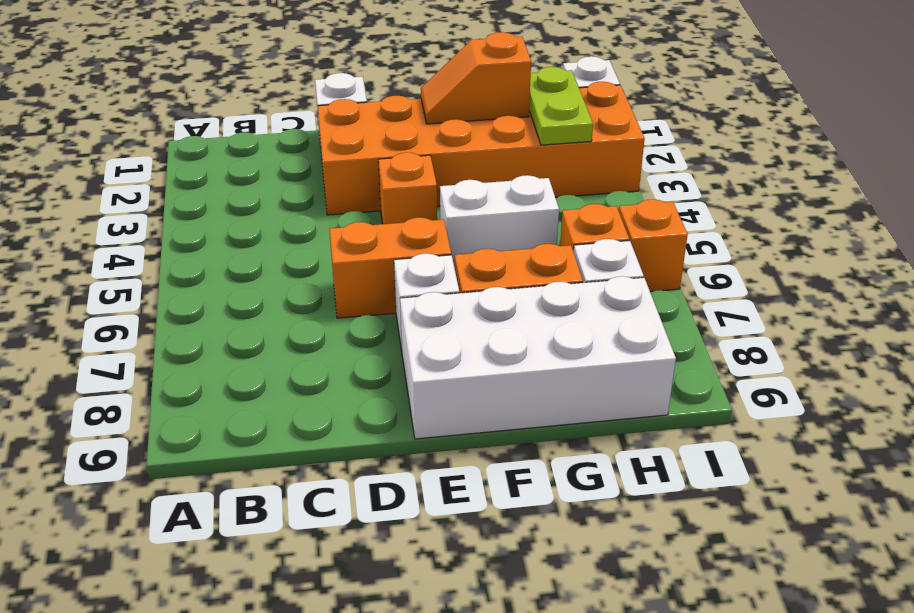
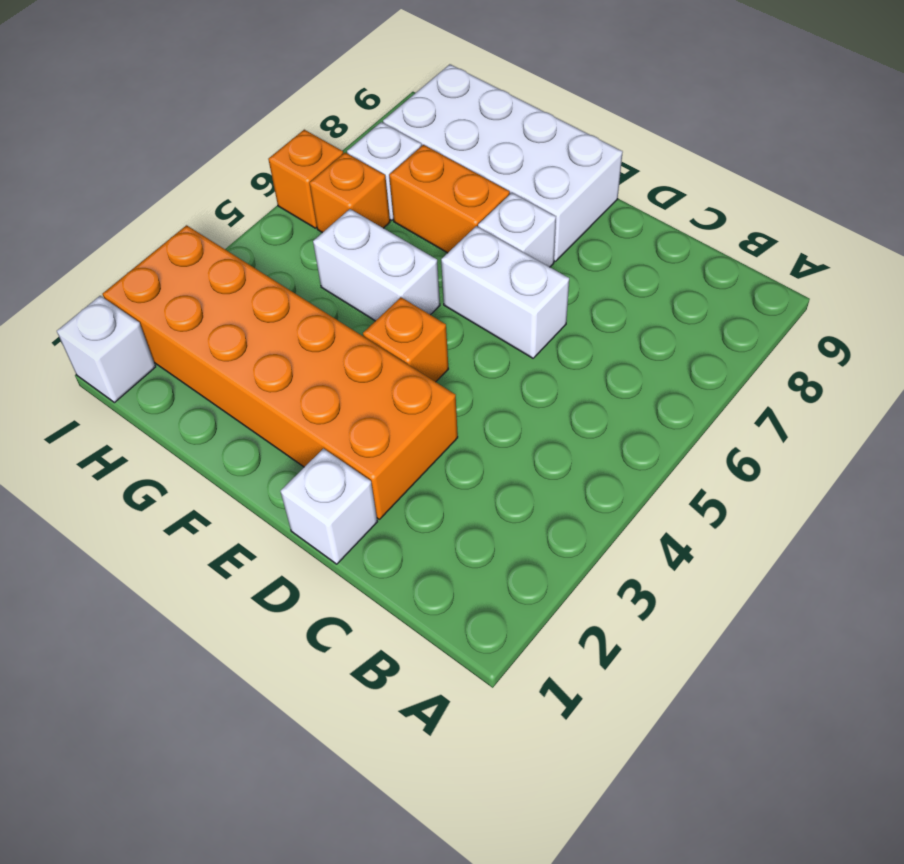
orange 1x2 brick [329,217,451,318] -> white 1x2 brick [441,226,569,358]
orange 1x2 slope [421,32,531,124] -> none
lime 1x2 plate [529,67,593,145] -> none

